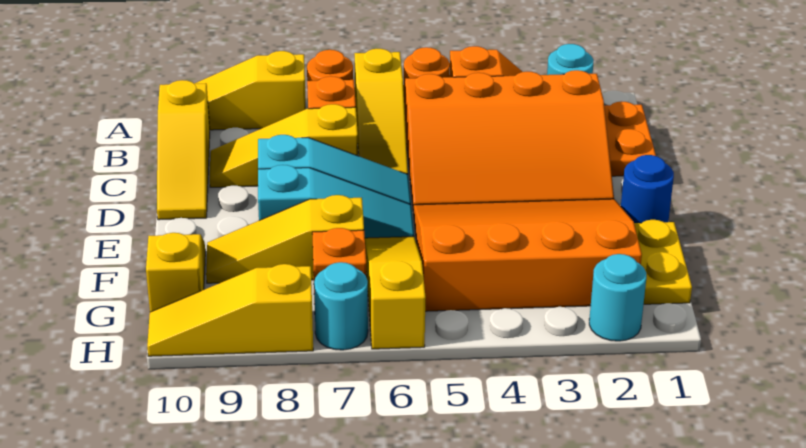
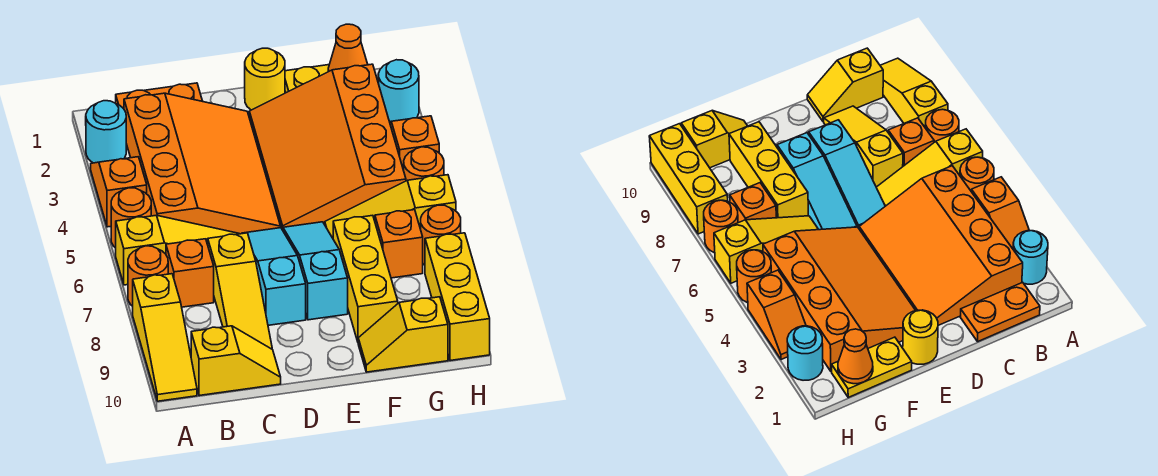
yellow 1x3 slope [157,80,210,220] -> yellow 1x2 slope [191,326,281,396]
blue 1x1 round brick [621,155,674,223] -> yellow 1x1 round brick [245,48,285,110]
yellow 1x3 slope [206,195,364,283] -> yellow 1x3 brick [333,215,398,342]
none -> orange 1x1 cone [328,24,368,71]
none -> orange 1x2 slope [390,116,439,170]
none -> orange 1x1 round brick [404,147,444,181]
cyan 1x1 round brick [314,262,368,350] -> orange 1x1 round brick [421,205,461,265]
yellow 1x3 slope [147,264,313,356] -> yellow 1x3 brick [425,233,490,360]

